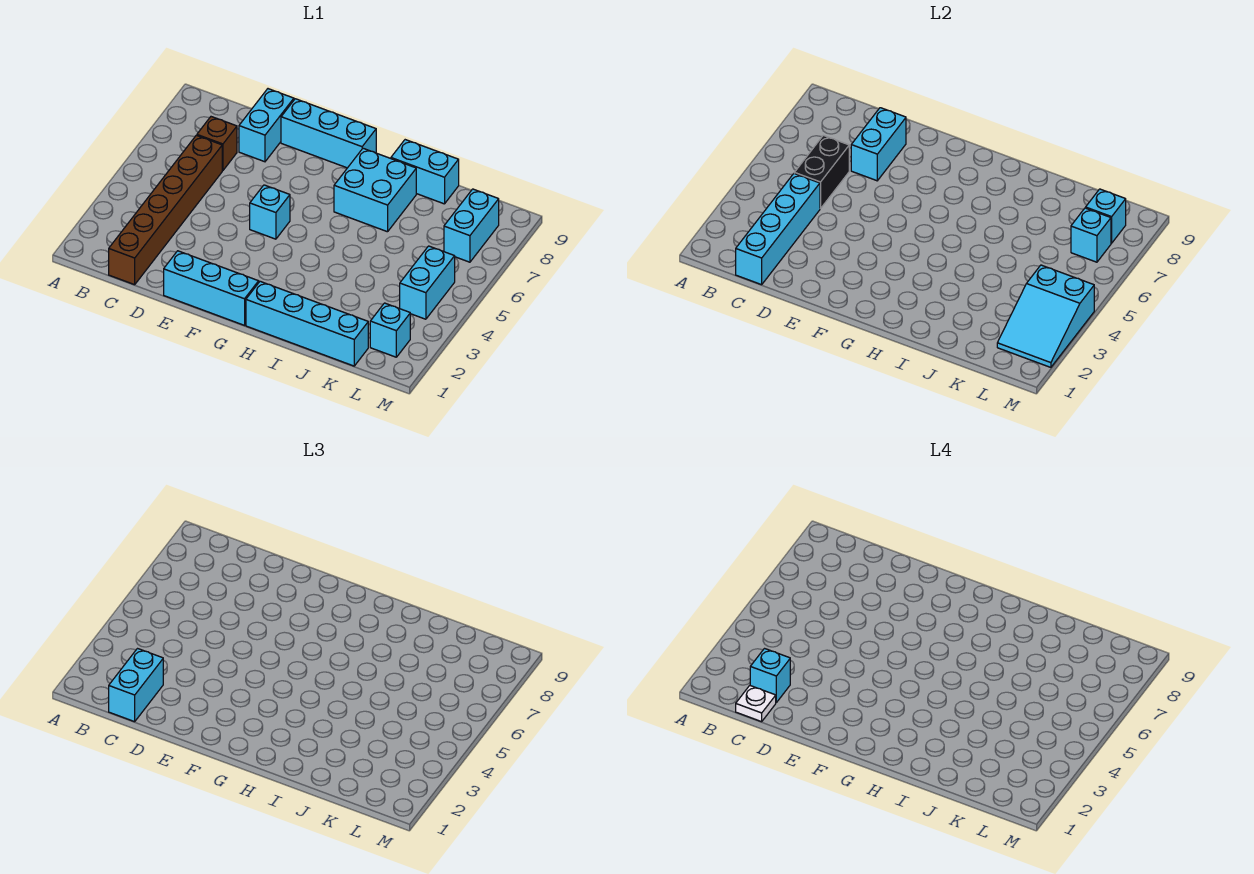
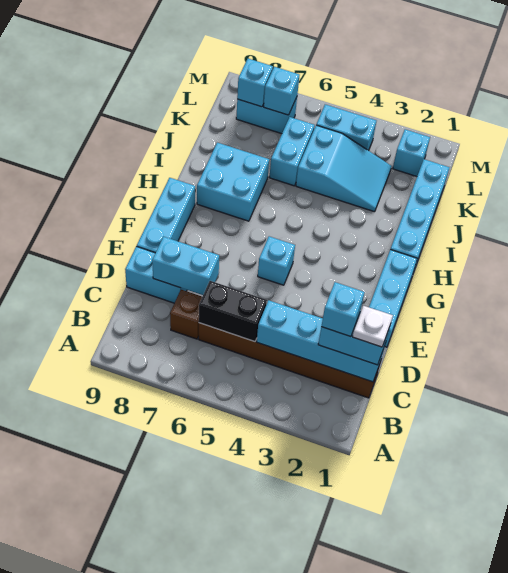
cyan 1x2 brick [391,140,459,204] -> cyan 1x2 brick moved to [269,117,315,186]
cyan 2x3 slope [997,265,1094,367] -> cyan 2x3 slope moved to [296,125,392,212]

